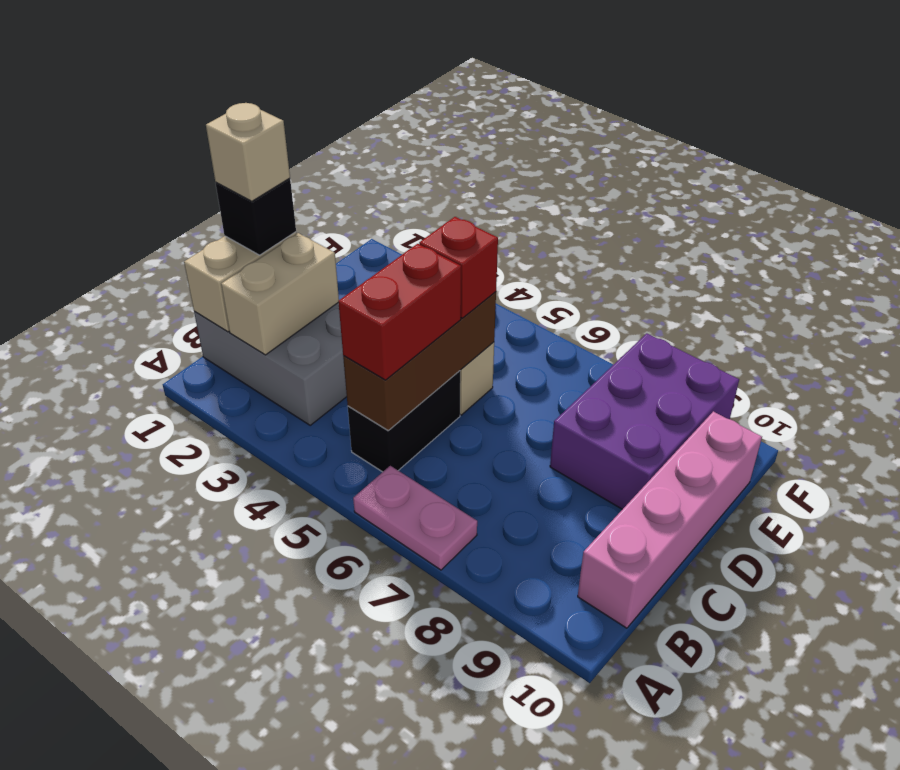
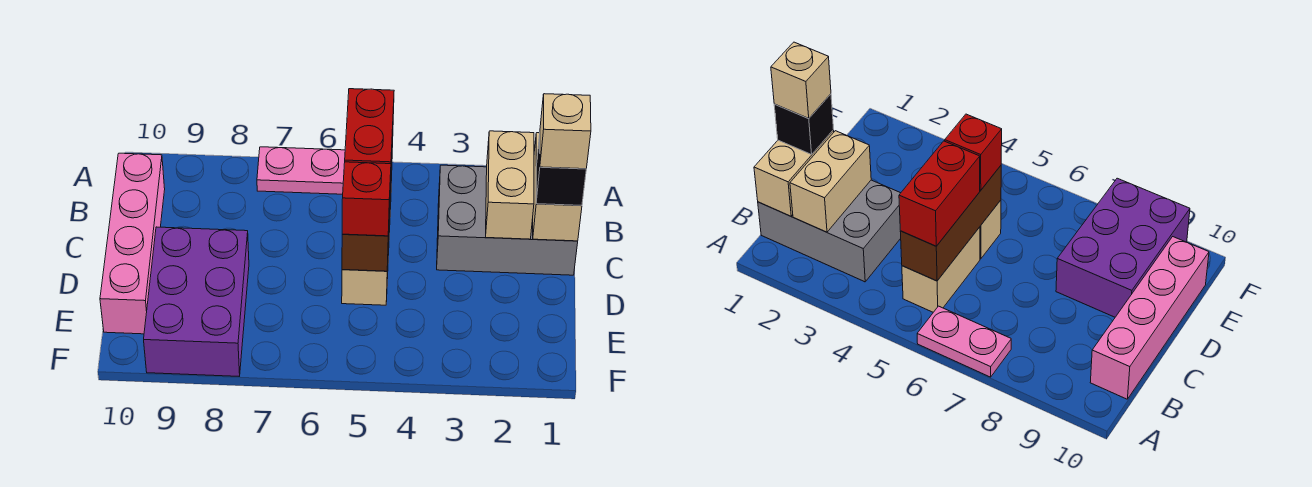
black 1x2 brick [348,371,460,472] -> tan 1x2 brick [902,227,980,312]

